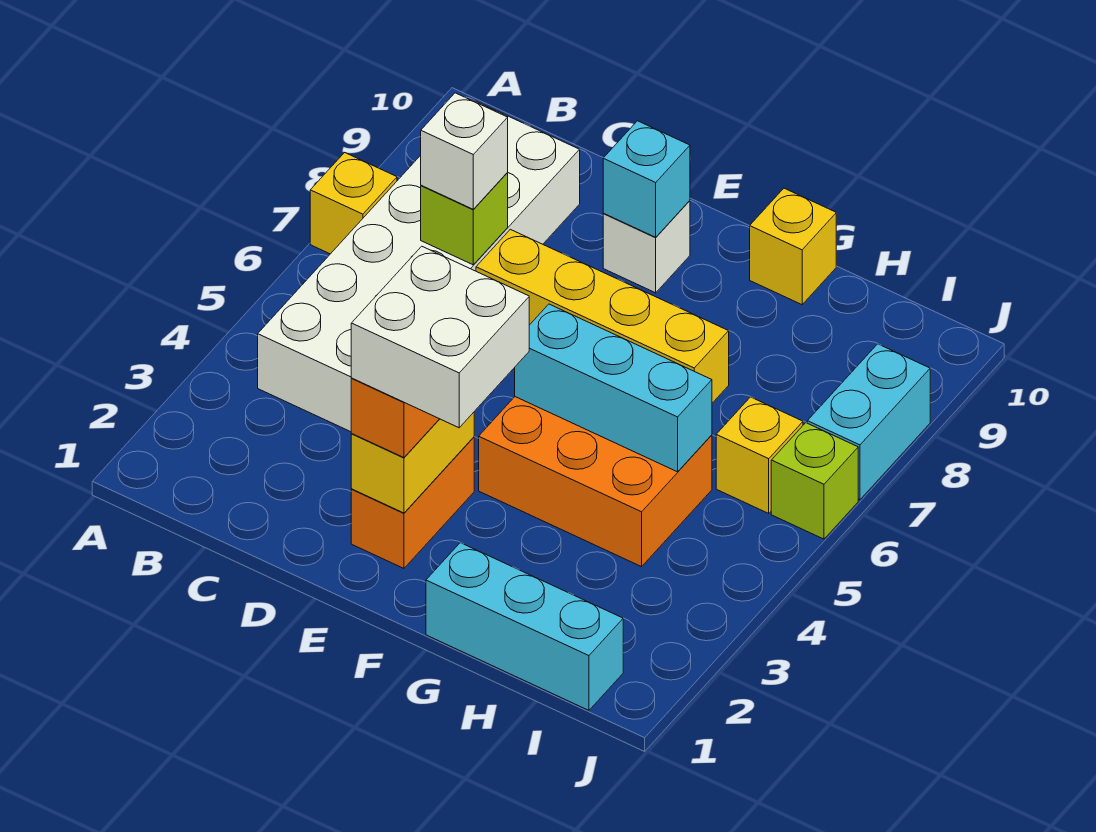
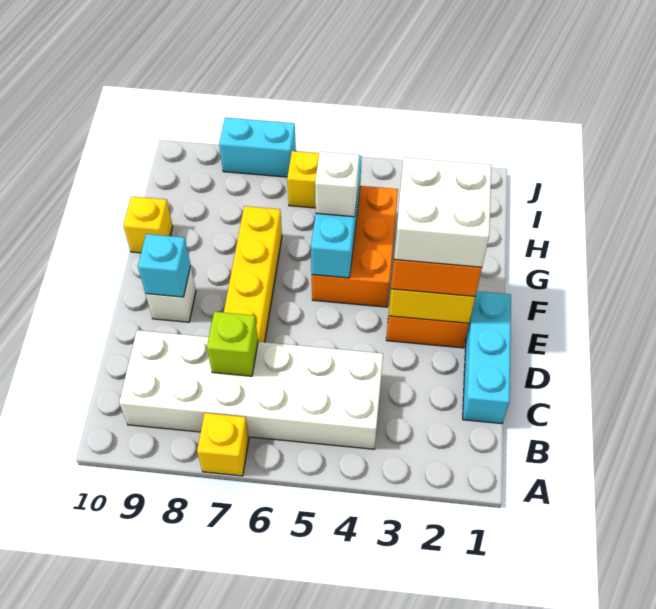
white 1x1 brick [421,93,508,209] -> white 1x1 brick moved to [315,152,359,217]
cyan 1x3 brick [426,543,623,710] -> cyan 1x3 brick moved to [463,291,511,424]
lime 1x1 brick [771,423,858,539] -> none

